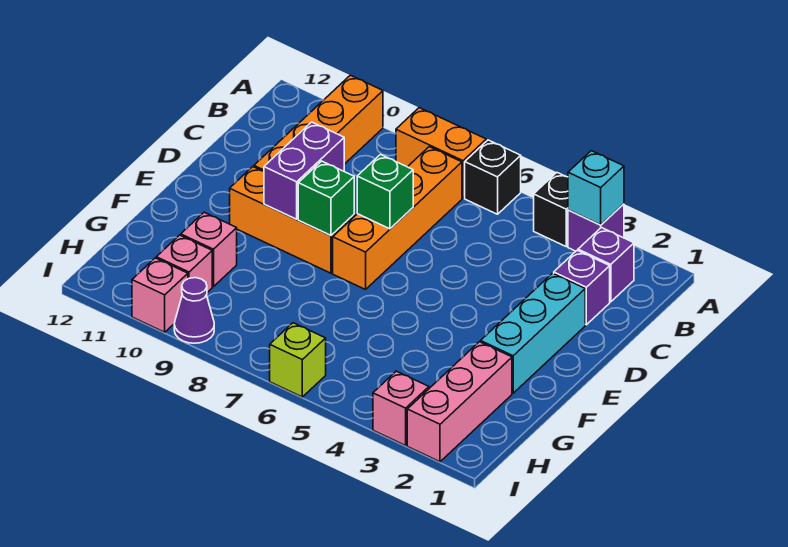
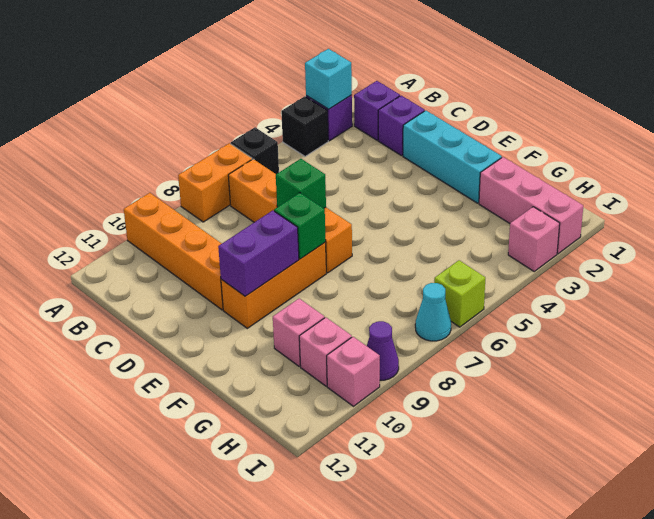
purple 1x2 brick [264,122,344,219] -> purple 1x2 brick turned to [218,211,299,296]
none -> cyan 1x1 cone [415,283,451,341]

